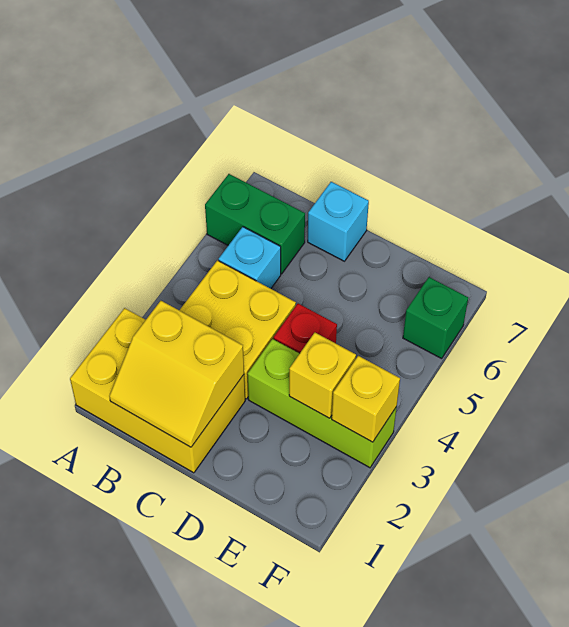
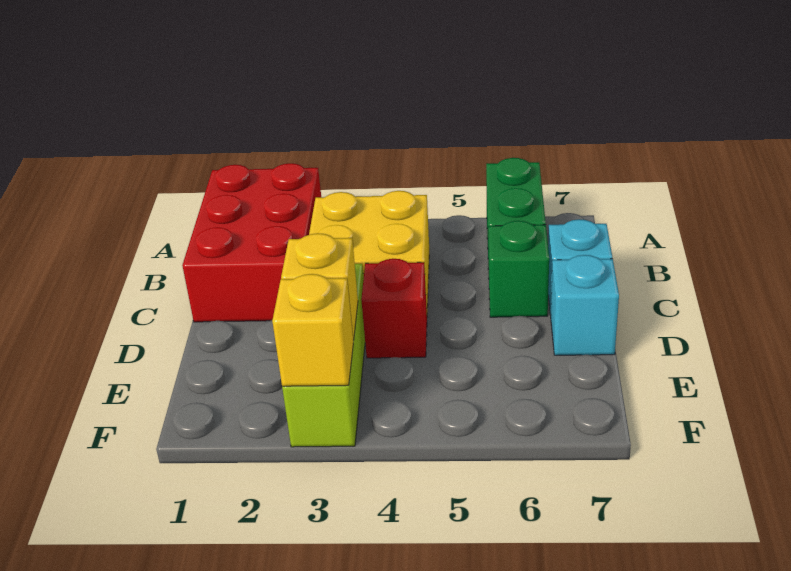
yellow 2x3 brick [70,308,245,473] -> red 2x3 brick [182,163,321,322]
yellow 2x2 slope [109,301,244,447] -> none
cyan 1x1 brick [219,227,281,289] -> cyan 1x1 brick moved to [551,255,619,355]
green 1x1 brick [403,277,468,359] -> green 1x1 brick moved to [488,221,549,317]

